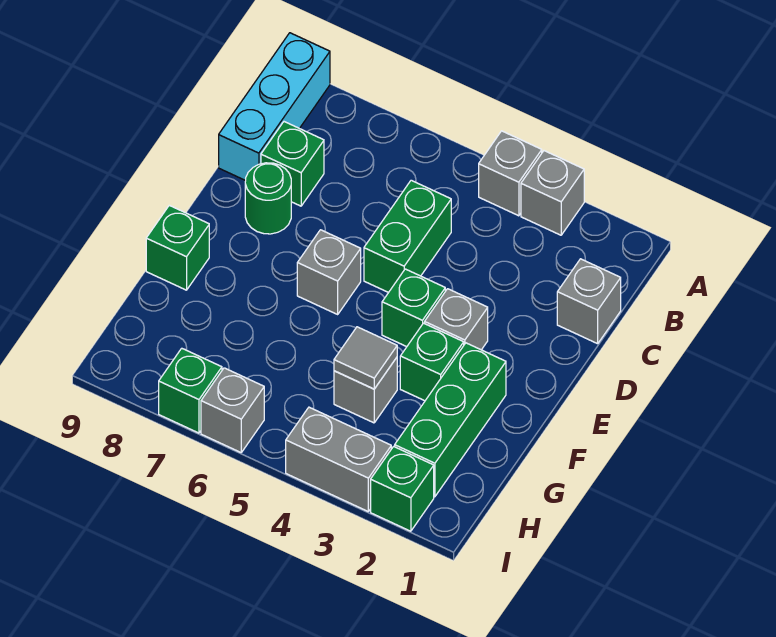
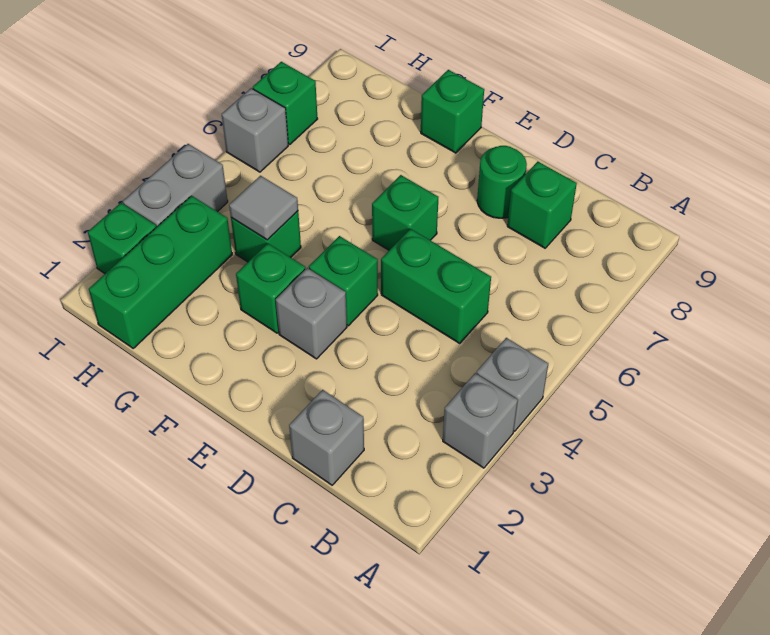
cyan 1x3 brick [219,33,330,181] -> none
grey 1x1 brick [297,230,361,314] -> green 1x1 brick [372,175,438,250]
green 1x3 brick [395,343,506,497] -> green 1x3 brick turned to [89,196,232,348]
grey 1x1 brick [334,358,397,423] -> green 1x1 brick [231,211,301,262]

